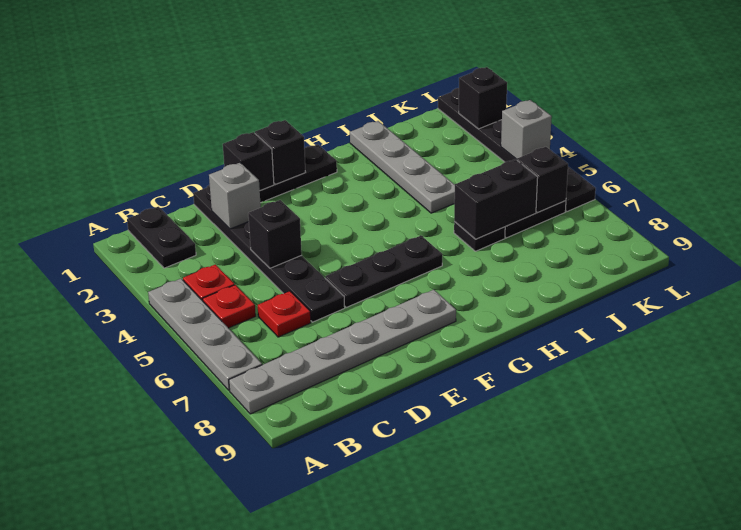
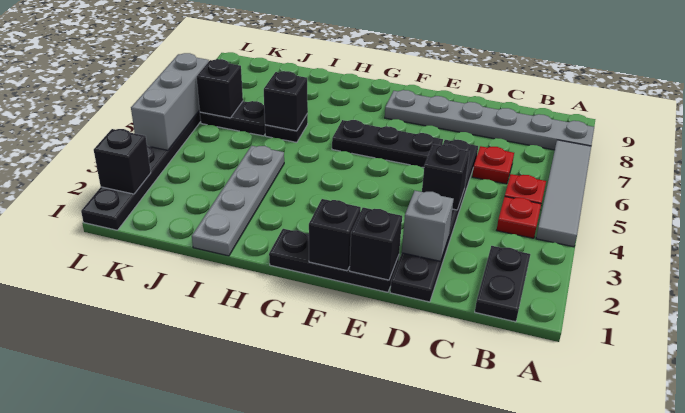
grey 1x4 plate [148,279,262,390] -> grey 1x4 tile [536,140,591,247]
black 1x2 brick [454,159,538,239] -> black 1x1 brick [264,71,308,131]
grey 1x1 brick [501,100,552,159] -> grey 1x3 brick [131,53,209,150]

